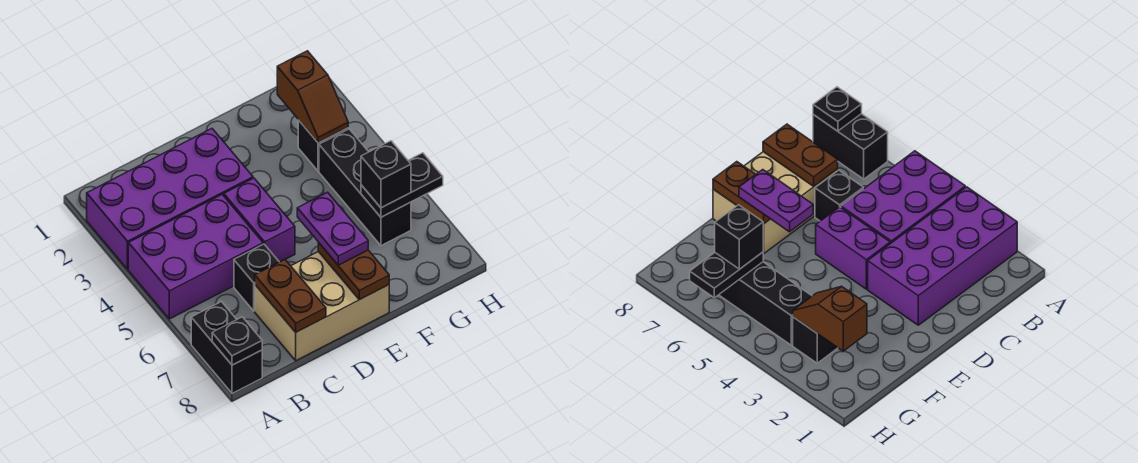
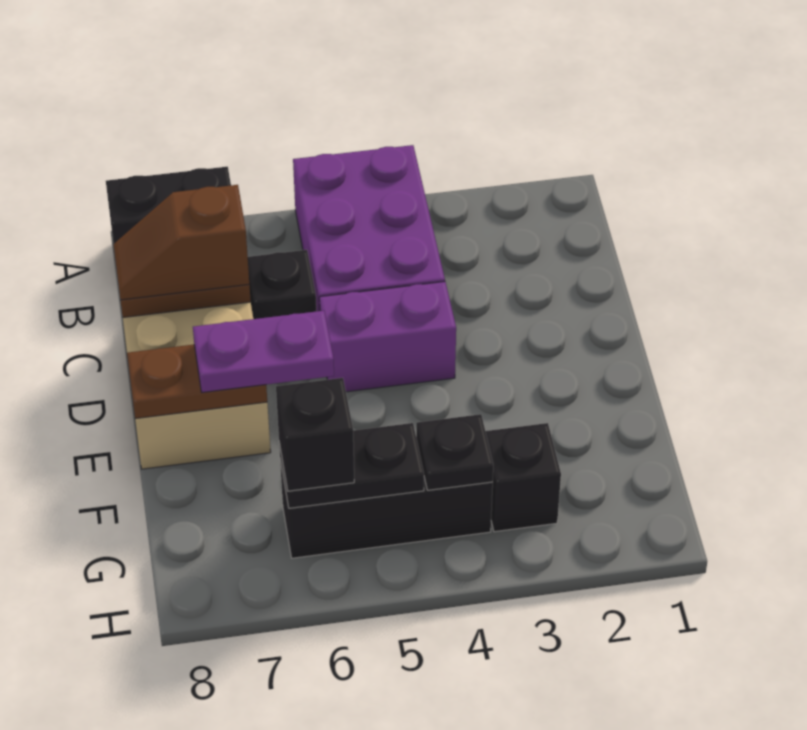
purple 2x4 brick [87,129,253,269] -> none
black 1x1 plate [212,317,262,365] -> black 1x1 plate moved to [416,414,493,490]
brown 1x2 slope [277,51,348,143] -> brown 1x2 slope moved to [114,185,249,300]
black 1x2 plate [361,153,443,217] -> black 1x2 plate turned to [279,423,424,508]

